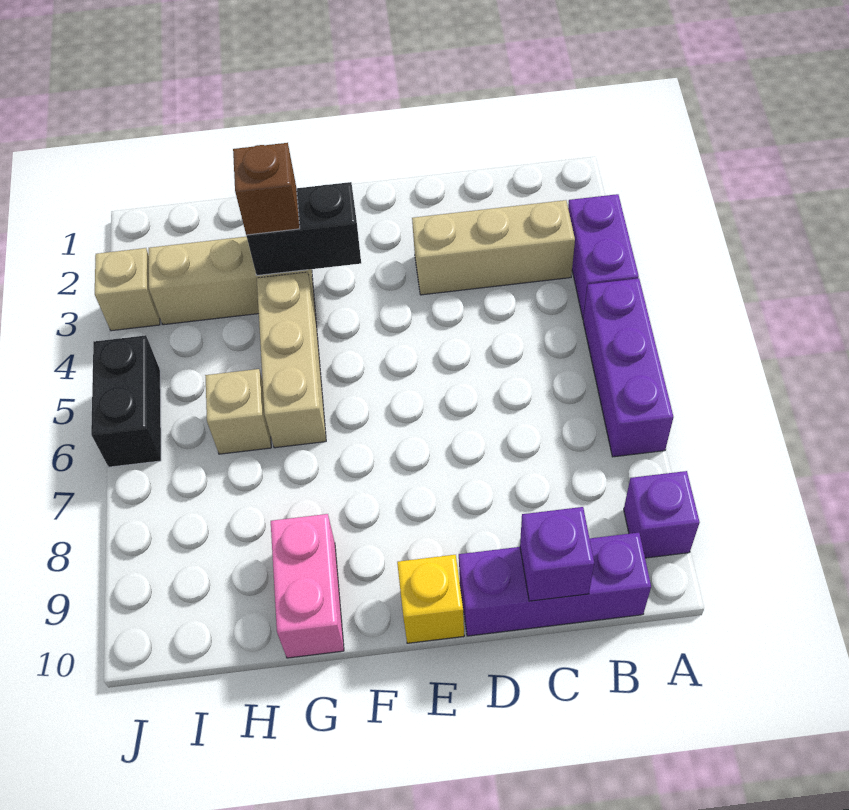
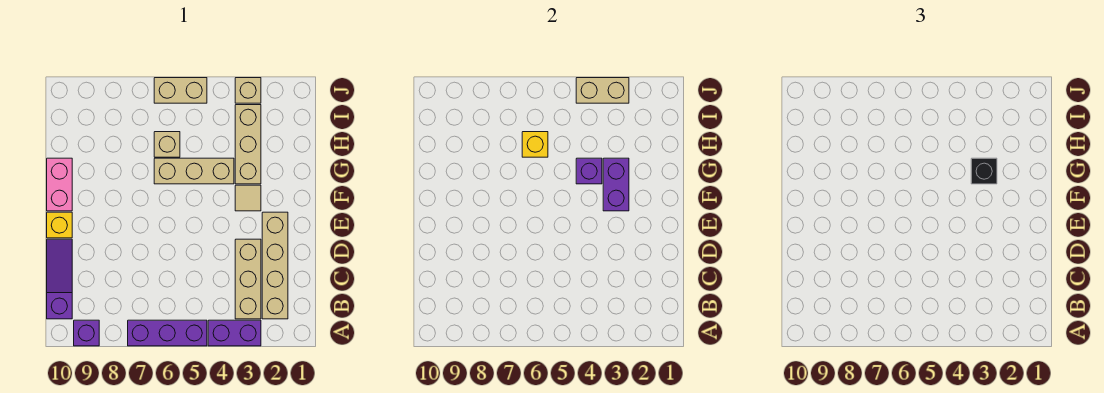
none -> tan 1x4 brick [262,212,288,319]
purple 1x3 brick [459,533,651,636] -> purple 1x3 slope [47,239,72,319]
purple 1x1 brick [520,507,594,601] -> purple 1x1 brick moved to [576,158,602,184]
none -> tan 1x1 tile [235,185,261,211]
black 1x2 brick [246,182,361,275] -> purple 1x2 brick [603,158,629,211]
brown 1x1 brick [233,143,300,235] -> black 1x1 brick [971,158,997,184]
pink 1x2 brick [271,514,344,658] -> pink 1x2 brick turned to [47,158,72,211]
none -> yellow 1x1 brick [522,132,548,157]
none -> tan 1x2 brick [576,78,629,103]
black 1x2 brick [91,335,161,467] -> tan 1x2 brick [154,78,207,103]

